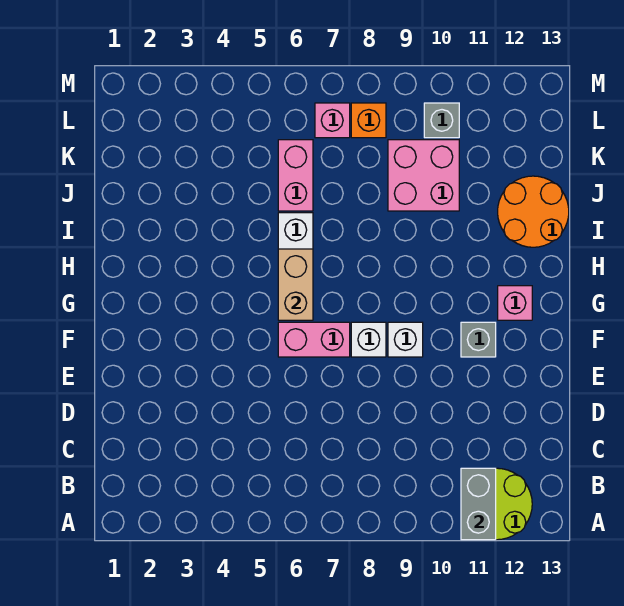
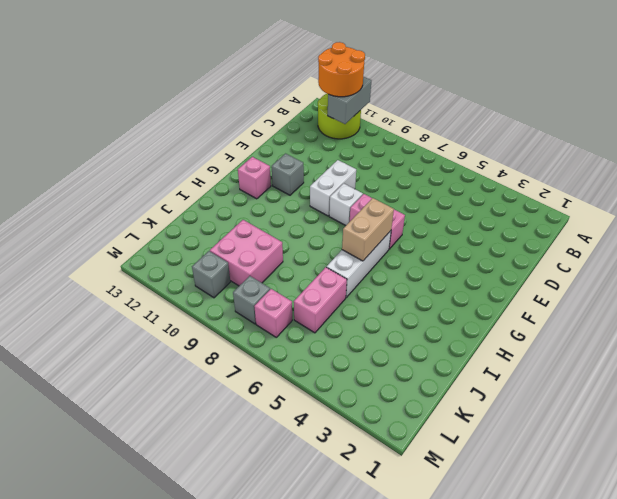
white 1x1 brick [388,322,423,357] -> white 1x2 brick [310,160,356,216]
orange 2x2 round brick [498,176,569,247] -> orange 2x2 round brick moved to [318,42,365,97]
orange 1x1 brick [351,103,386,138] -> grey 1x1 brick [233,276,270,324]

